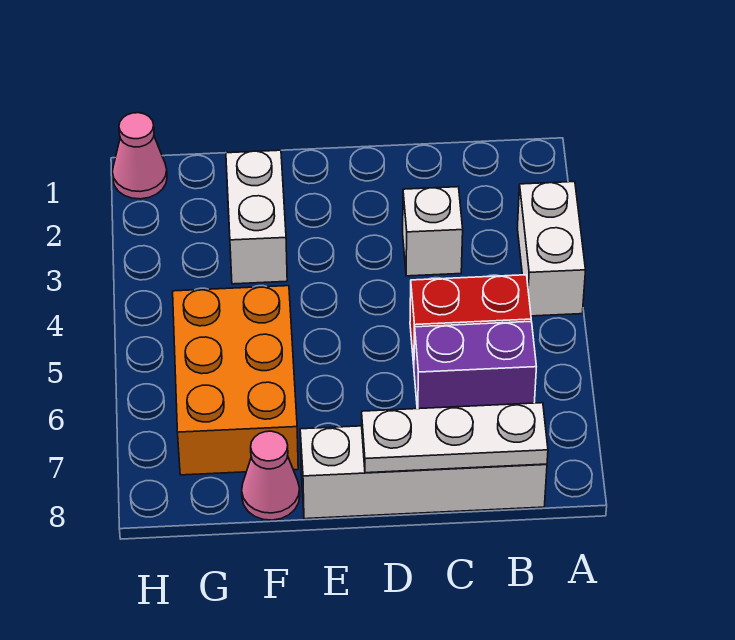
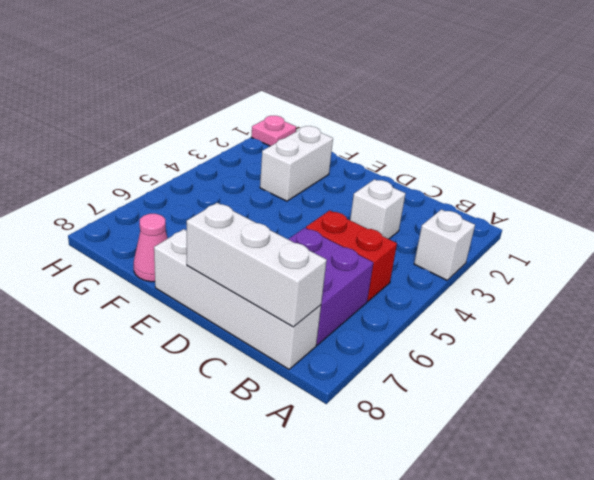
white 1x2 brick [517,182,586,316] -> white 1x1 brick [414,210,475,280]
purple 1x2 brick [414,321,536,409] -> purple 2x2 brick [288,228,373,345]
white 1x3 plate [362,403,548,473] -> white 1x3 brick [187,203,327,327]
orange 2x3 brick [173,286,298,475] -> none
pink 1x1 cone [112,113,167,199] -> pink 1x1 plate [252,116,296,146]

